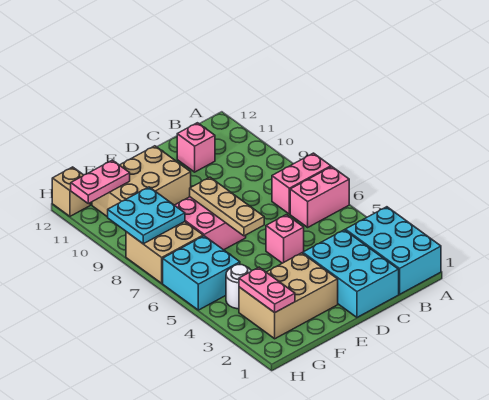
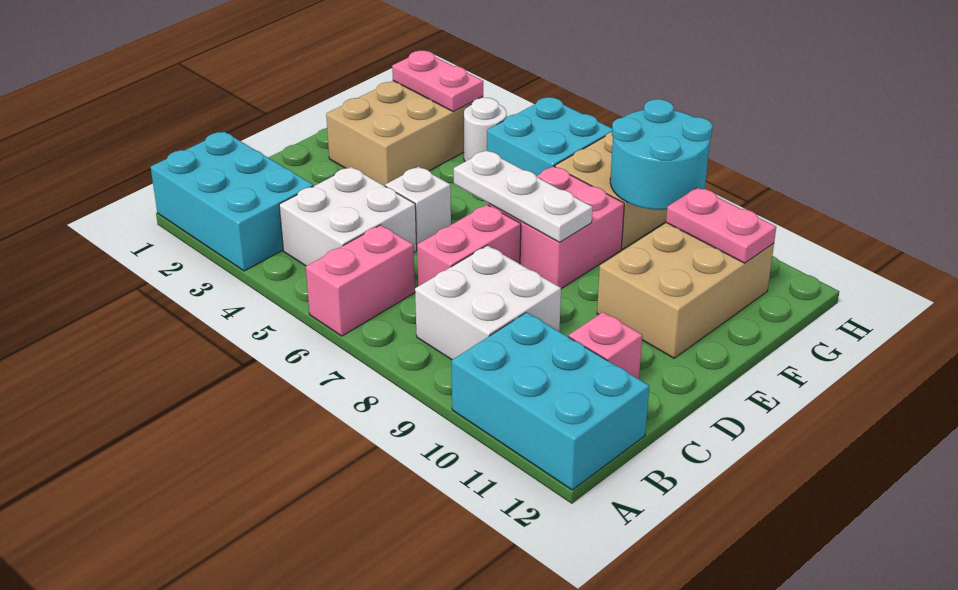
pink 1x2 brick [272,153,331,214] -> pink 1x2 brick moved to [417,205,521,286]
none -> white 2x2 brick [279,167,417,266]
none -> white 2x2 brick [415,245,561,360]
cyan 2x3 brick [303,230,399,317] -> cyan 2x3 brick moved to [452,312,649,490]
pink 1x1 brick [266,215,304,263] -> white 1x1 brick [385,167,451,244]
tan 1x3 plate [190,177,264,236] -> white 1x3 plate [454,150,593,242]
cyan 2x2 plate [108,187,185,244] -> cyan 2x2 round brick [610,99,712,210]
pink 1x2 plate [71,160,130,204] -> pink 1x2 plate turned to [666,188,776,263]
tan 1x1 brick [52,167,90,216] -> none

